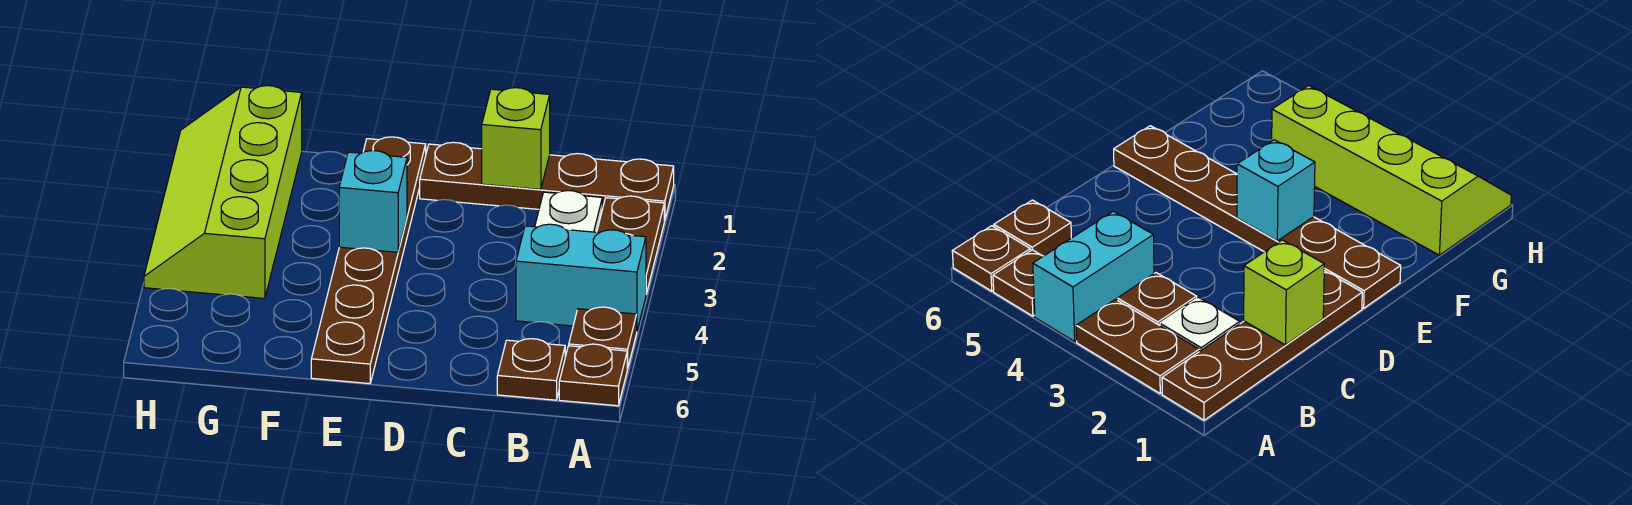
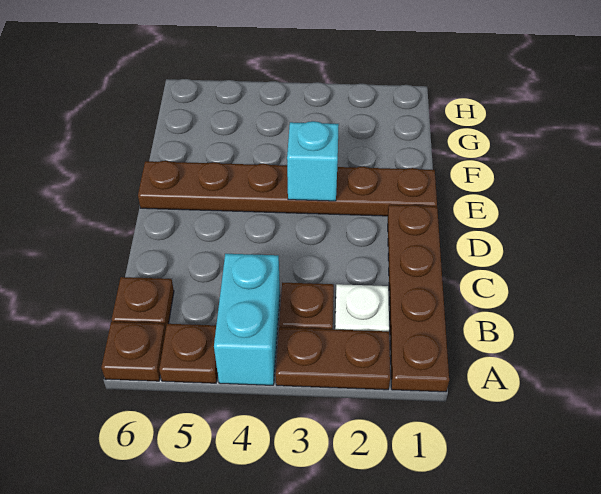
lime 1x1 brick [482,88,550,189] -> none
lime 2x4 slope [144,86,302,298] -> none

